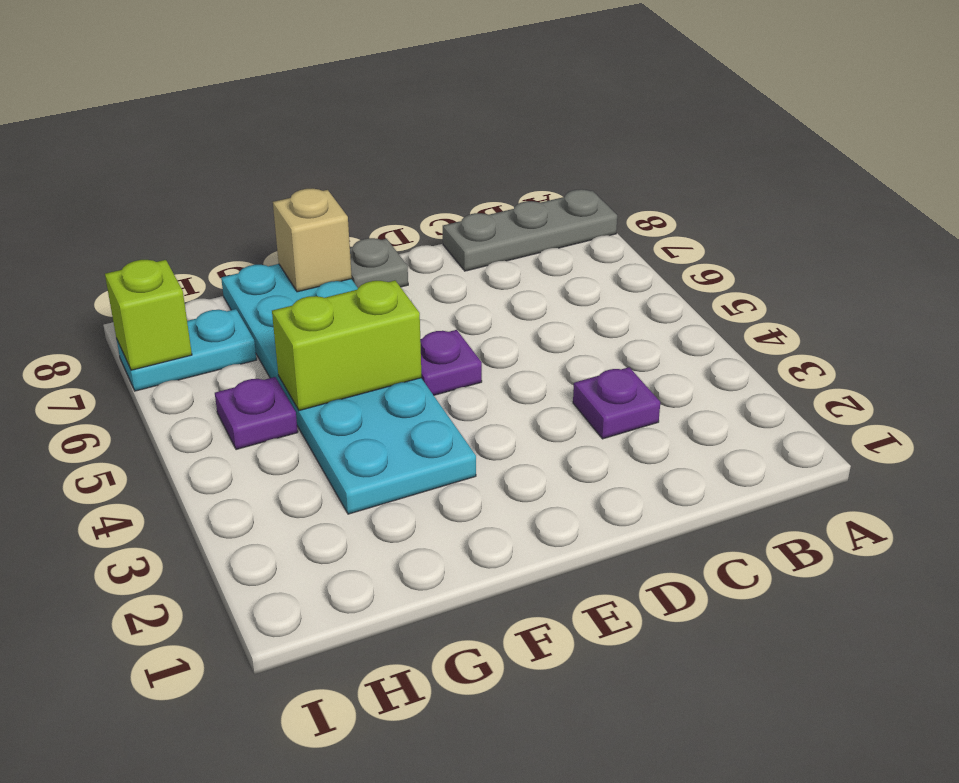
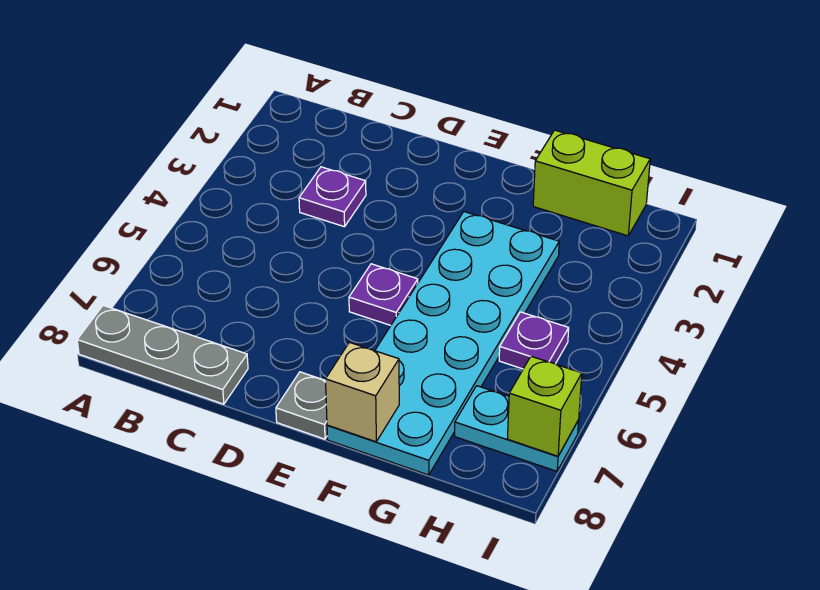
lime 1x2 brick [272,281,422,411] -> lime 1x2 brick moved to [533,130,650,236]

